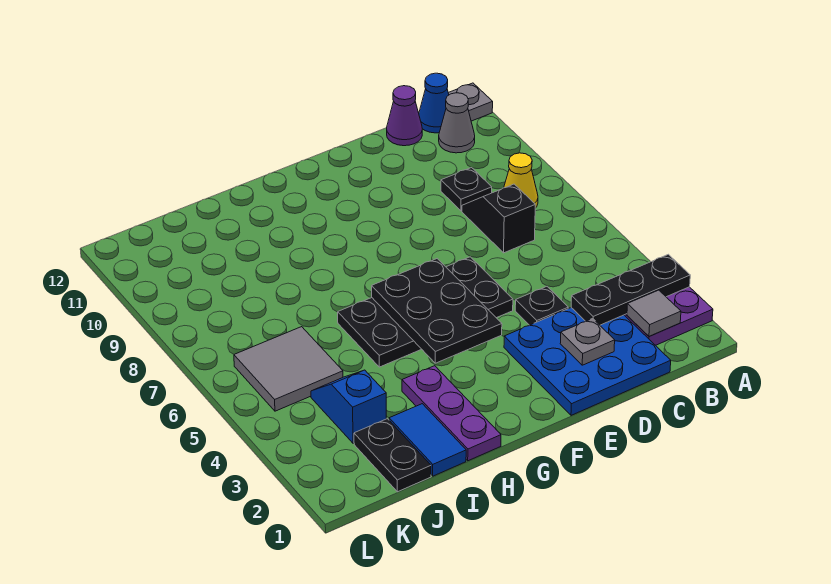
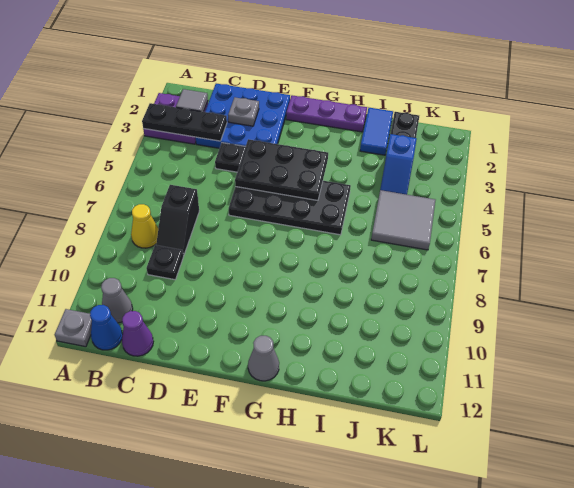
black 2x3 plate [372,259,502,363] -> black 2x3 plate turned to [235,139,328,200]
none -> grey 1x1 cone [248,336,279,381]
purple 1x3 plate [402,366,501,461] -> purple 1x3 plate turned to [286,95,367,132]

